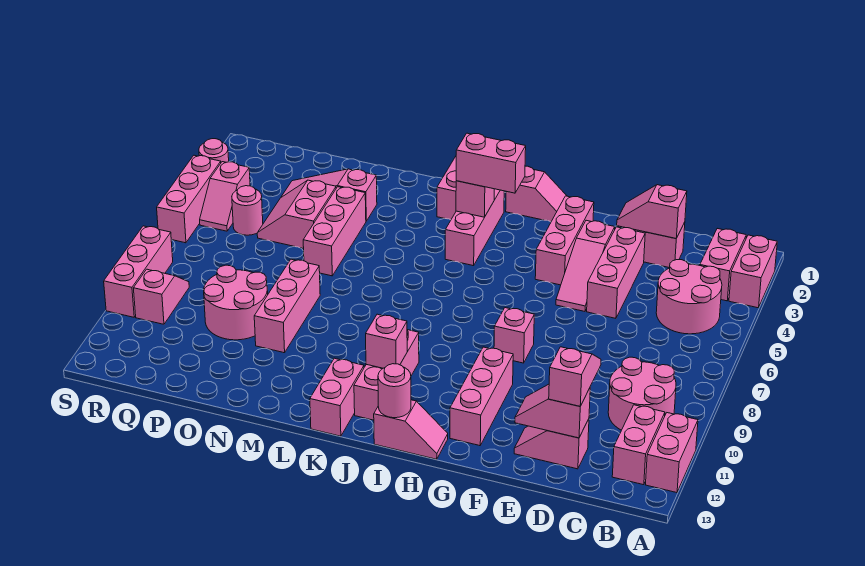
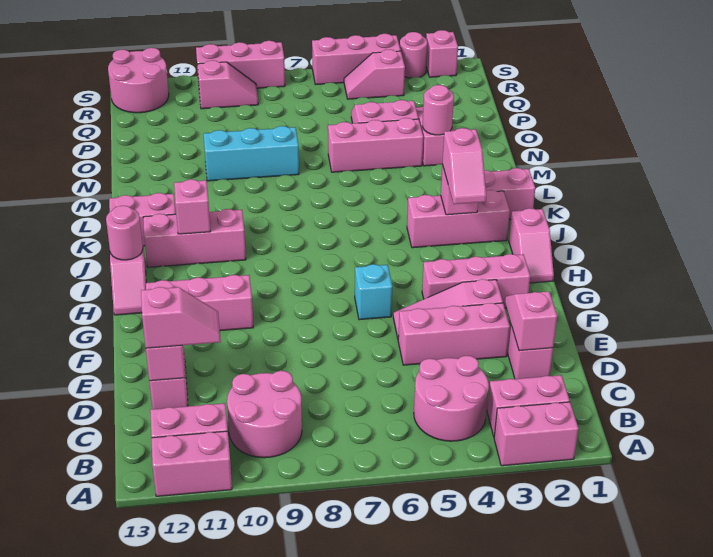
none -> cyan 1x1 brick [355,264,392,320]
pink 1x1 brick [494,308,534,363] -> pink 1x1 brick moved to [426,30,458,77]
pink 1x2 brick [456,133,526,193] -> pink 1x2 slope [443,128,486,204]
pink 1x3 brick [254,259,320,353] -> cyan 1x3 brick [204,126,299,181]
pink 2x2 round brick [204,265,268,340] -> pink 2x2 round brick moved to [108,48,169,113]
pink 1x1 round brick [232,186,263,235] -> pink 1x1 round brick moved to [423,85,454,135]

